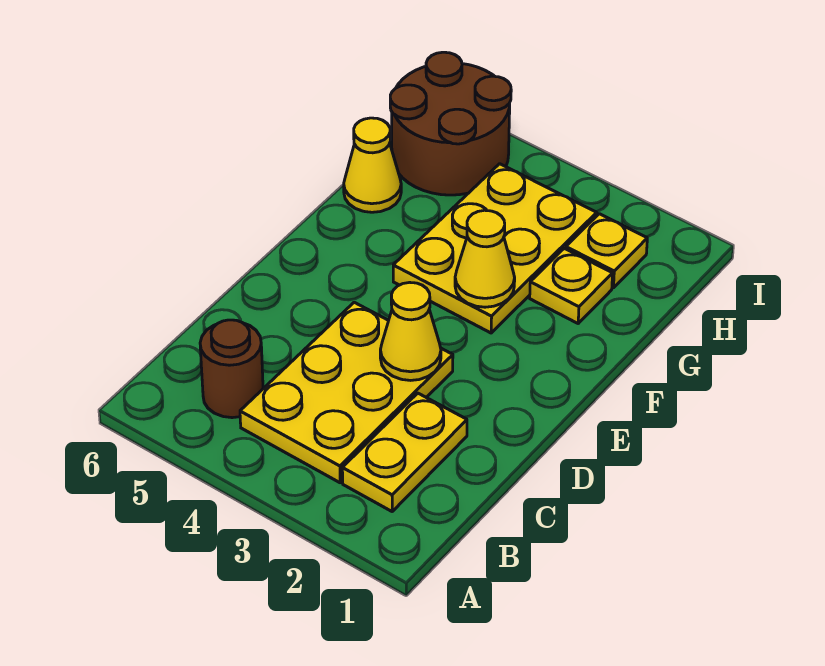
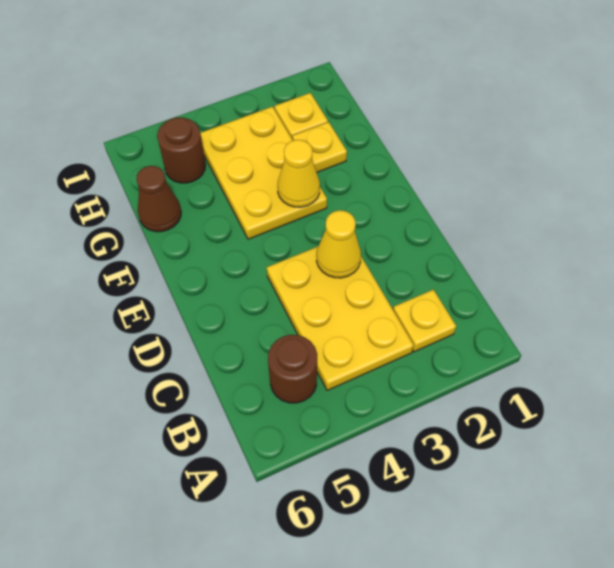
yellow 1x2 plate [342,393,467,511] -> yellow 1x1 plate [393,290,456,352]
yellow 1x1 cone [344,118,401,212] -> brown 1x1 cone [137,166,181,232]
brown 2x2 round brick [390,52,511,195] -> brown 1x1 round brick [157,117,206,183]

